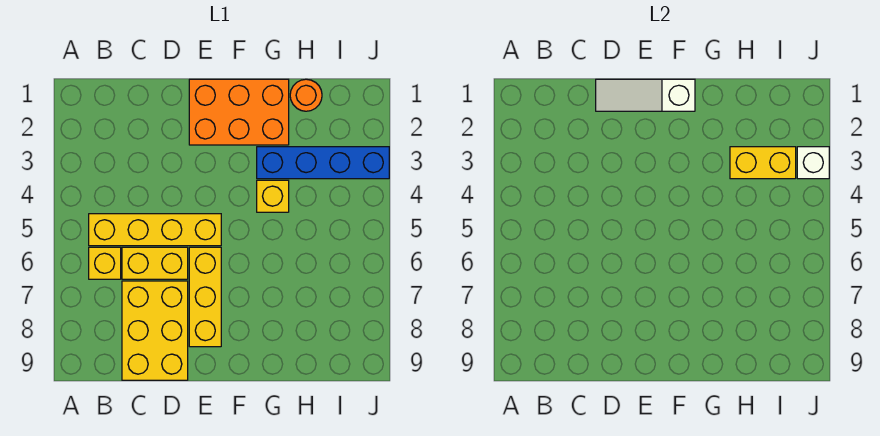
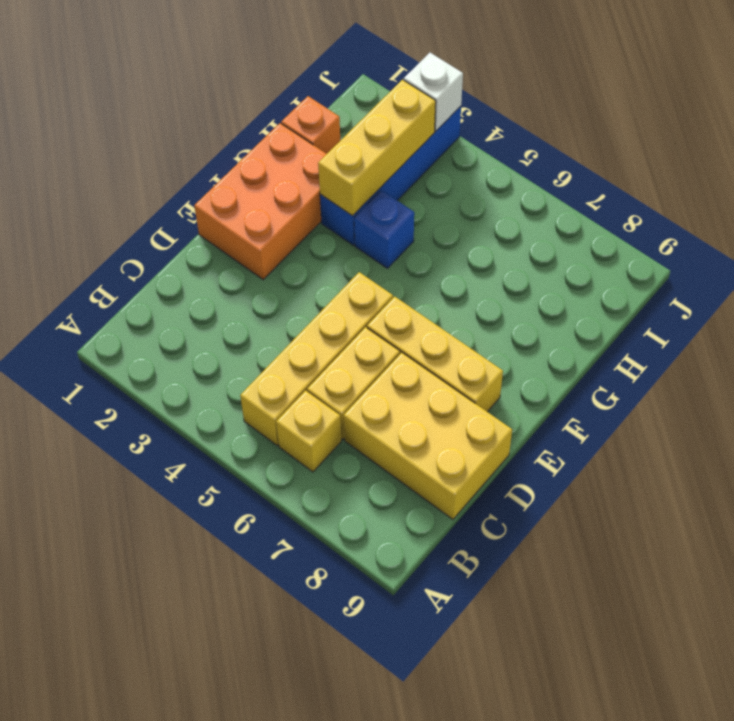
white 1x3 slope [596,79,695,111] -> none
yellow 1x1 brick [257,180,289,212] -> blue 1x1 brick [354,190,414,268]
orange 1x1 round brick [290,79,322,111] -> orange 1x1 brick [281,96,340,154]
yellow 1x2 brick [730,147,796,179] -> yellow 1x3 brick [318,80,436,216]

